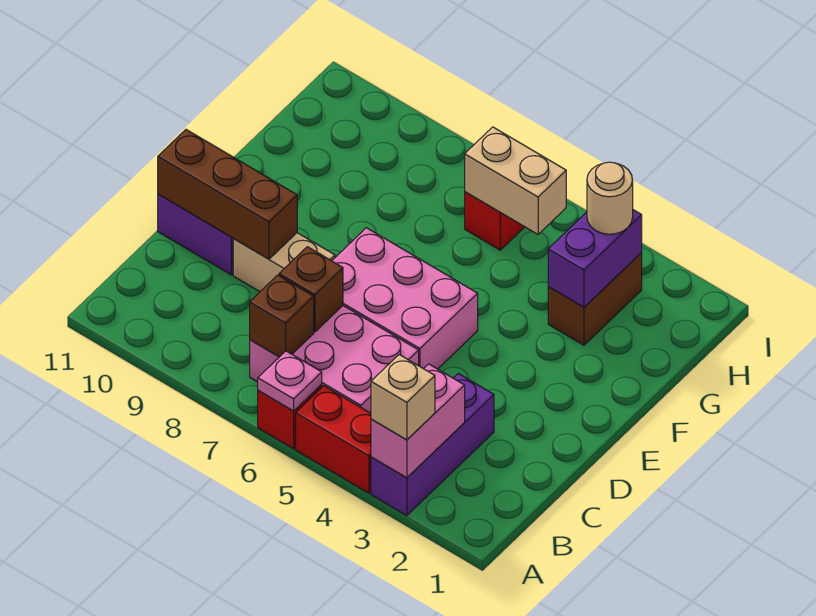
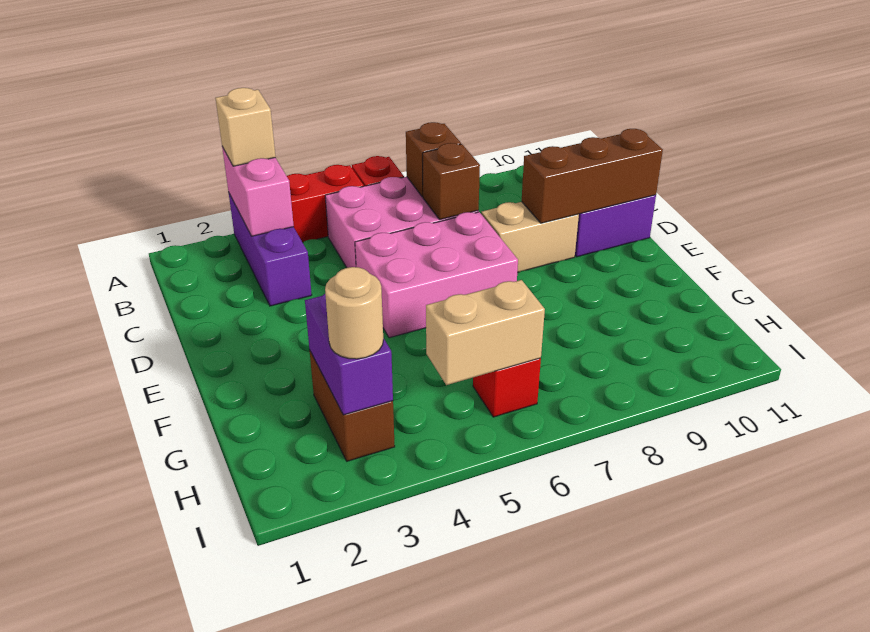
pink 1x1 plate [258,351,322,411] -> none

